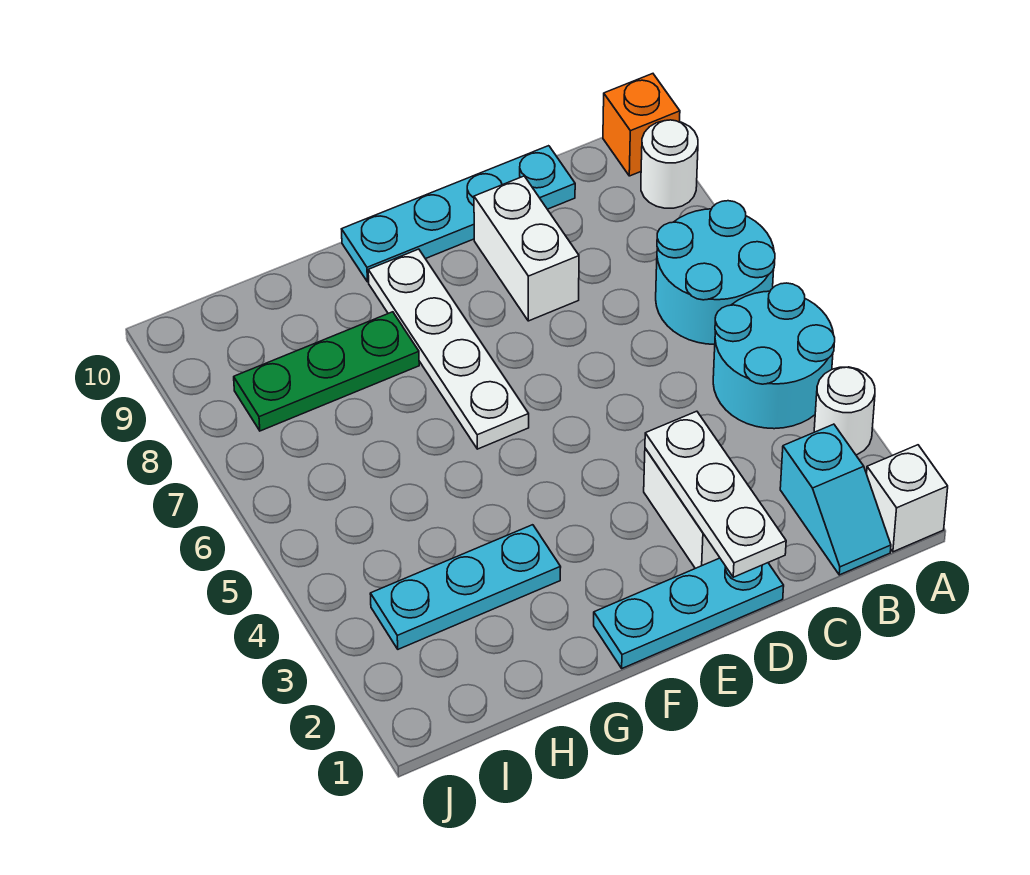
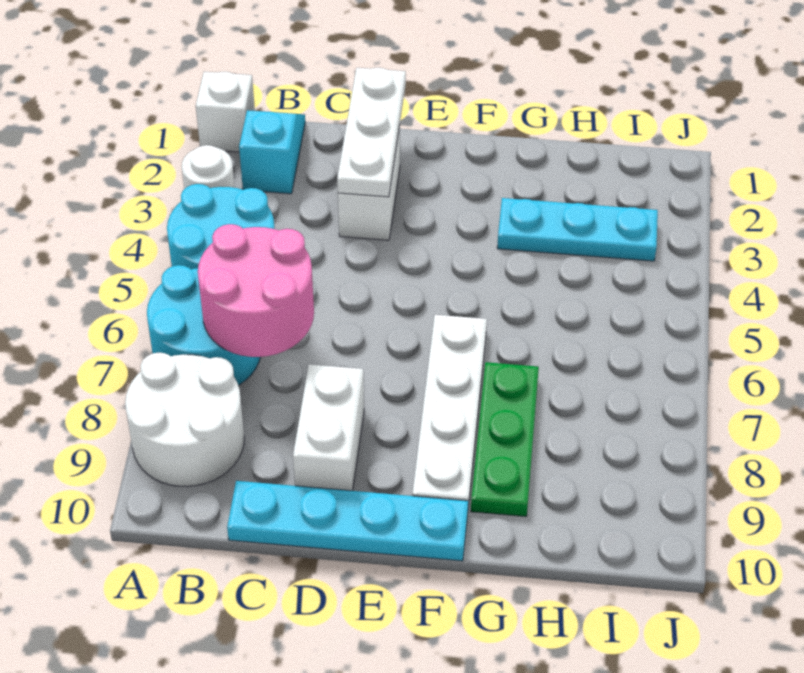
white 1x1 round brick [641,120,698,208] -> white 2x2 round brick [125,353,244,487]
orange 1x1 brick [603,74,680,176] -> none
none -> pink 2x2 round brick [198,224,314,357]
cyan 1x3 plate [594,558,784,668] -> none
green 1x3 plate [234,312,419,431] -> green 1x3 plate turned to [471,362,539,516]

